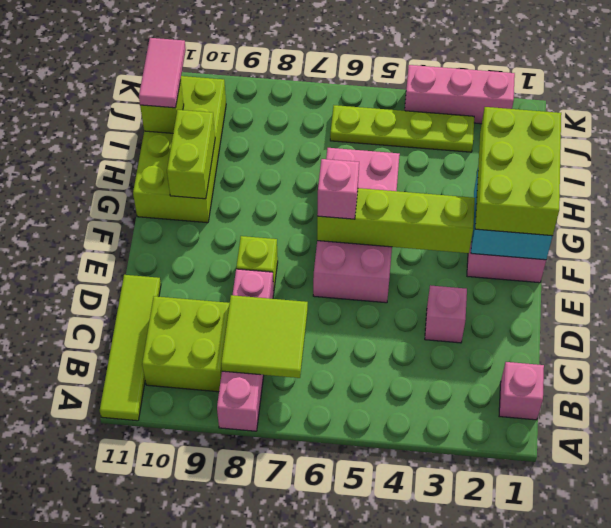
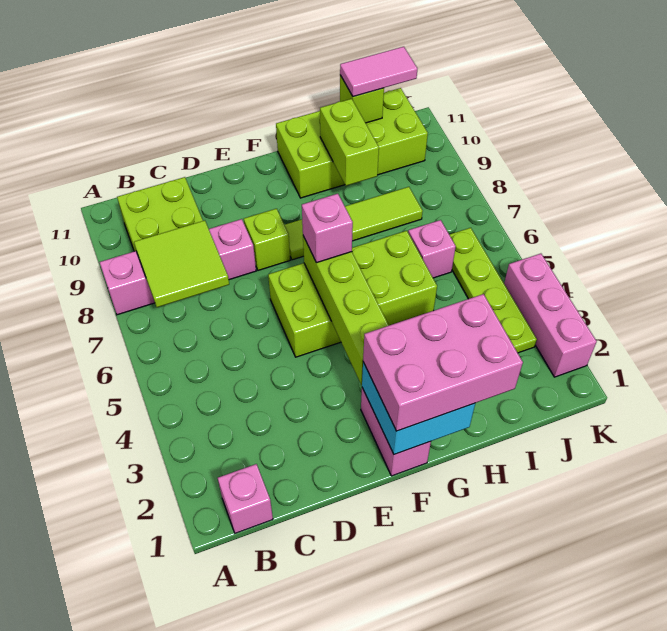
lime 1x4 tile [100,275,161,421] -> lime 1x4 tile moved to [285,187,423,260]
pink 1x1 brick [425,285,467,343] -> pink 1x1 brick moved to [408,220,456,278]
pink 2x4 brick [313,148,400,303] -> lime 2x4 brick [268,231,437,357]
lime 2x3 brick [475,107,561,236] -> pink 2x3 brick [363,294,523,431]
lime 1x2 brick [167,110,215,199] -> lime 1x2 brick turned to [320,99,379,186]

